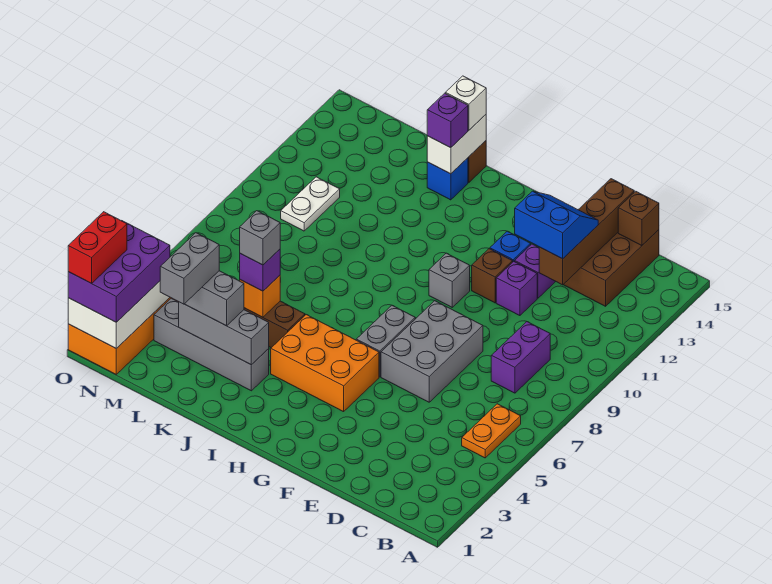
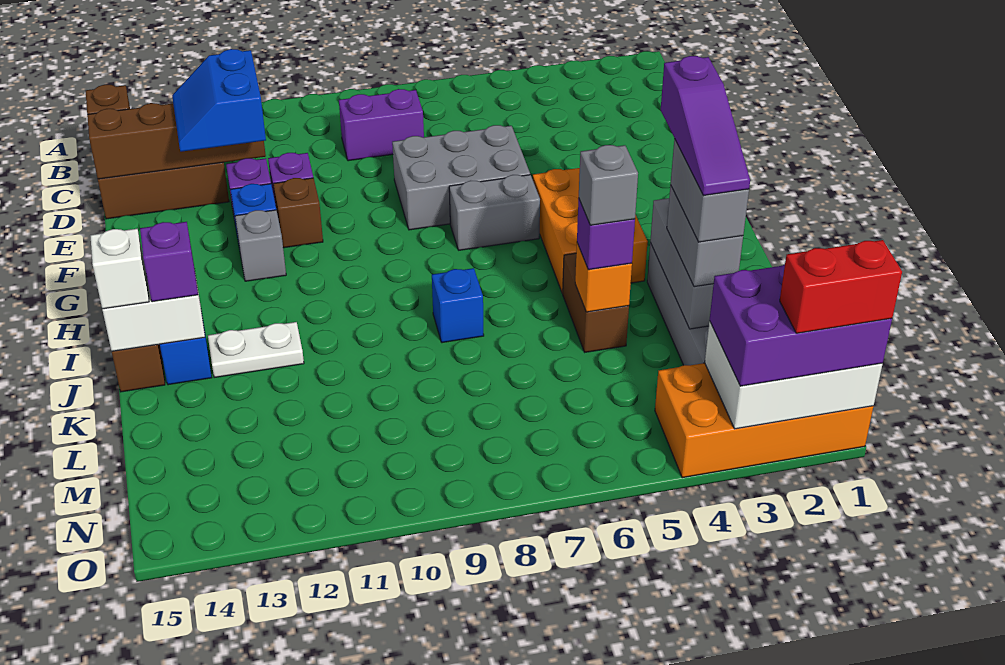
orange 1x2 plate [462,404,521,458] -> none
grey 1x1 brick [429,253,470,307] -> grey 1x1 brick moved to [235,210,286,281]
none -> purple 1x3 slope [661,56,750,196]
none -> blue 1x1 brick [432,268,484,343]
grey 1x2 brick [160,233,219,304] -> grey 1x2 brick turned to [671,139,749,242]
white 1x2 plate [281,177,340,231] -> white 1x2 plate moved to [208,322,304,378]

